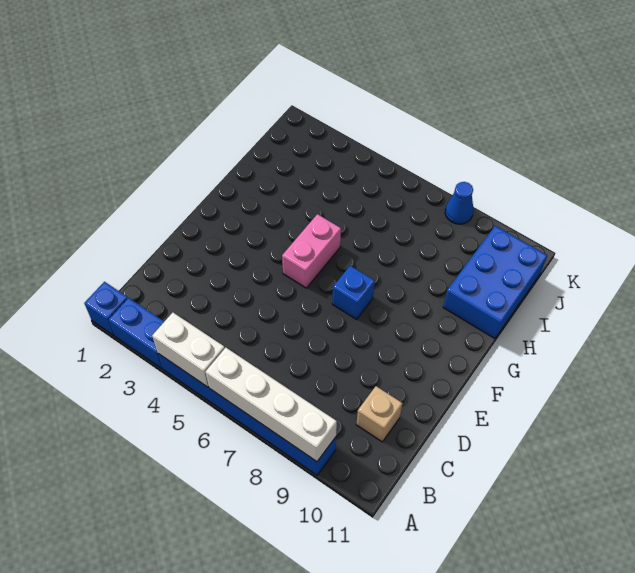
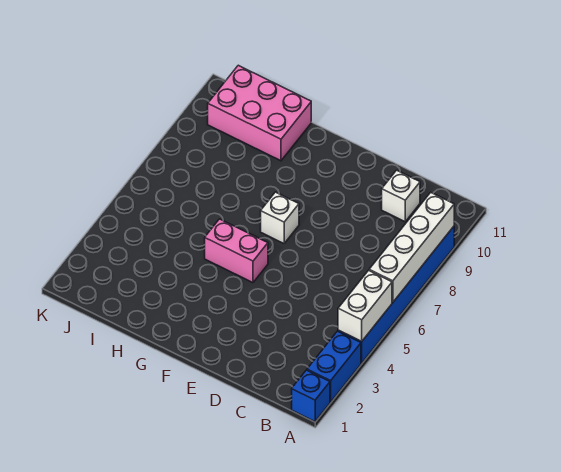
tan 1x1 brick [356,386,402,442] -> white 1x1 brick [382,170,420,221]
blue 1x1 brick [332,266,375,319] -> white 1x1 brick [261,192,299,243]
blue 2x3 brick [443,226,547,339] -> pink 2x3 brick [208,65,311,161]
blue 1x1 cone [445,182,474,224] -> none

